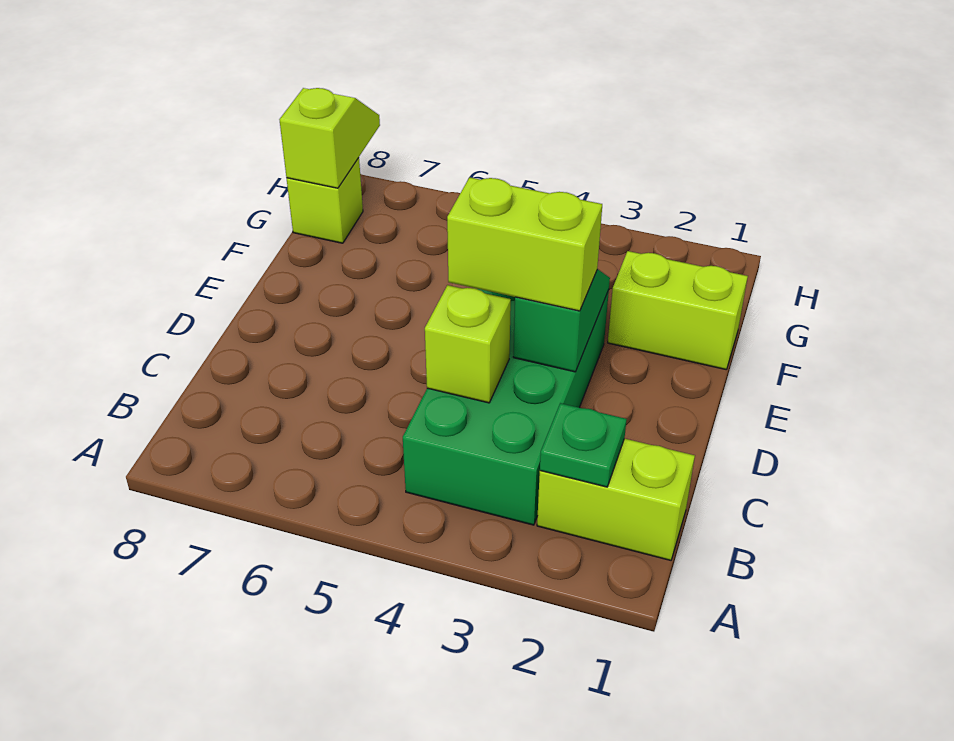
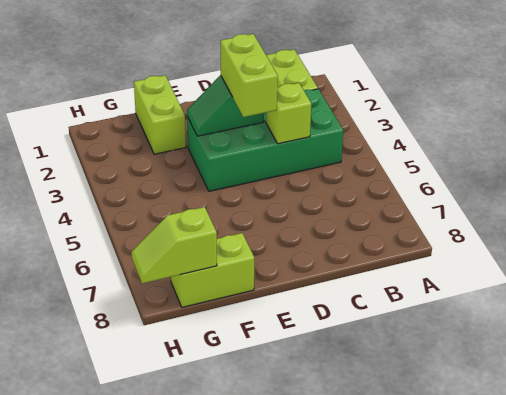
green 1x1 plate [540,403,627,487] -> none
lime 1x1 brick [287,158,363,243] -> lime 1x2 brick [171,233,254,307]

